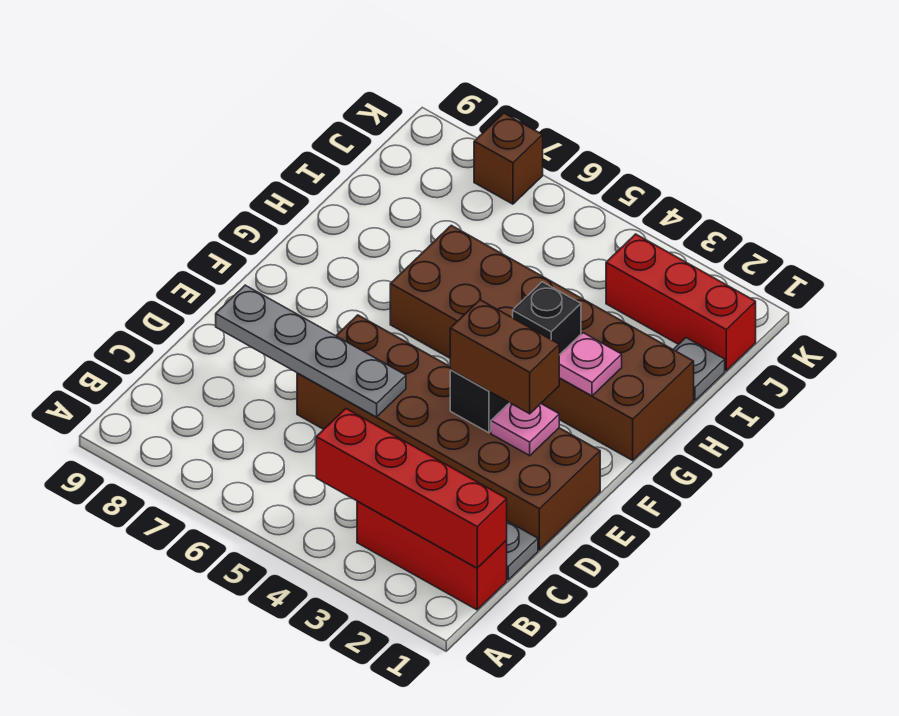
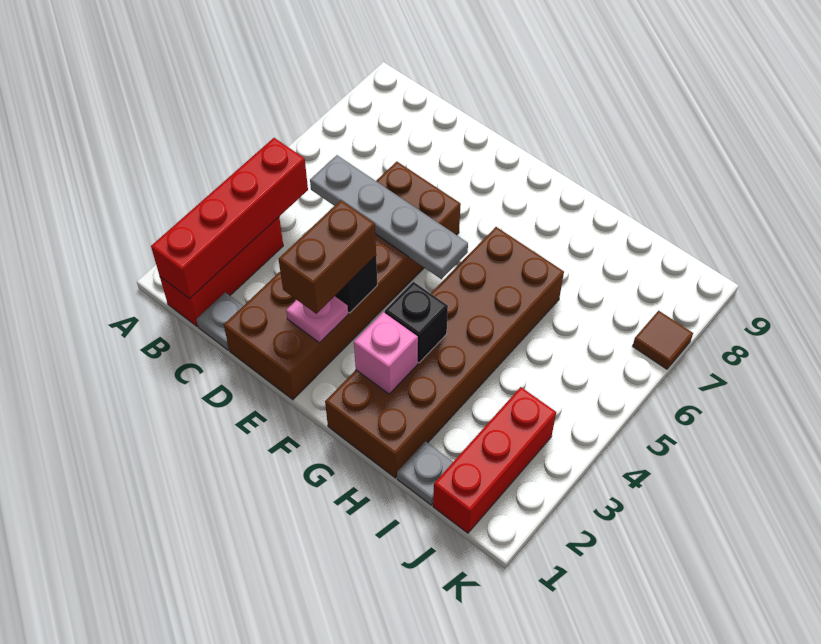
grey 1x4 plate [216,285,406,417] -> grey 1x4 plate turned to [310,155,468,279]
pink 1x1 plate [559,333,622,396] -> pink 1x1 brick [354,312,418,394]
brown 1x1 brick [474,113,543,204] -> brown 1x1 tile [633,311,693,369]

